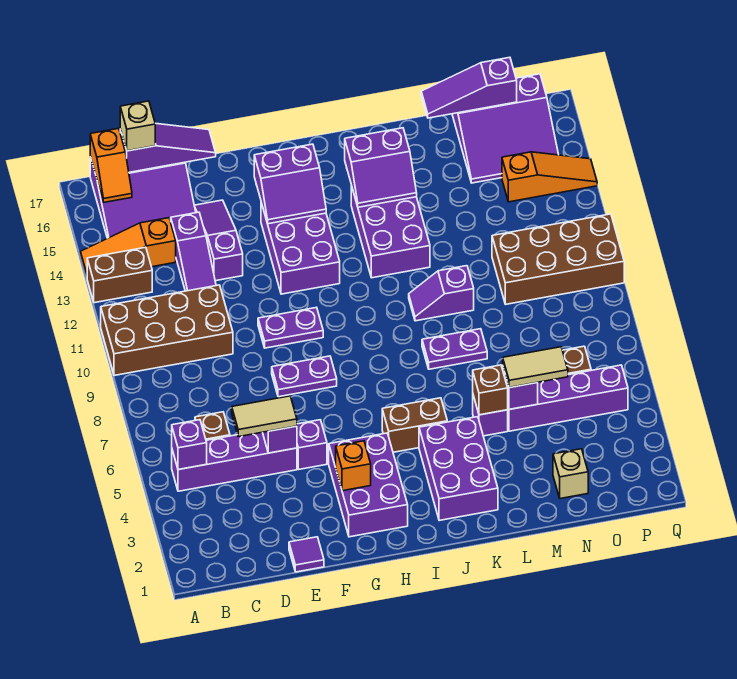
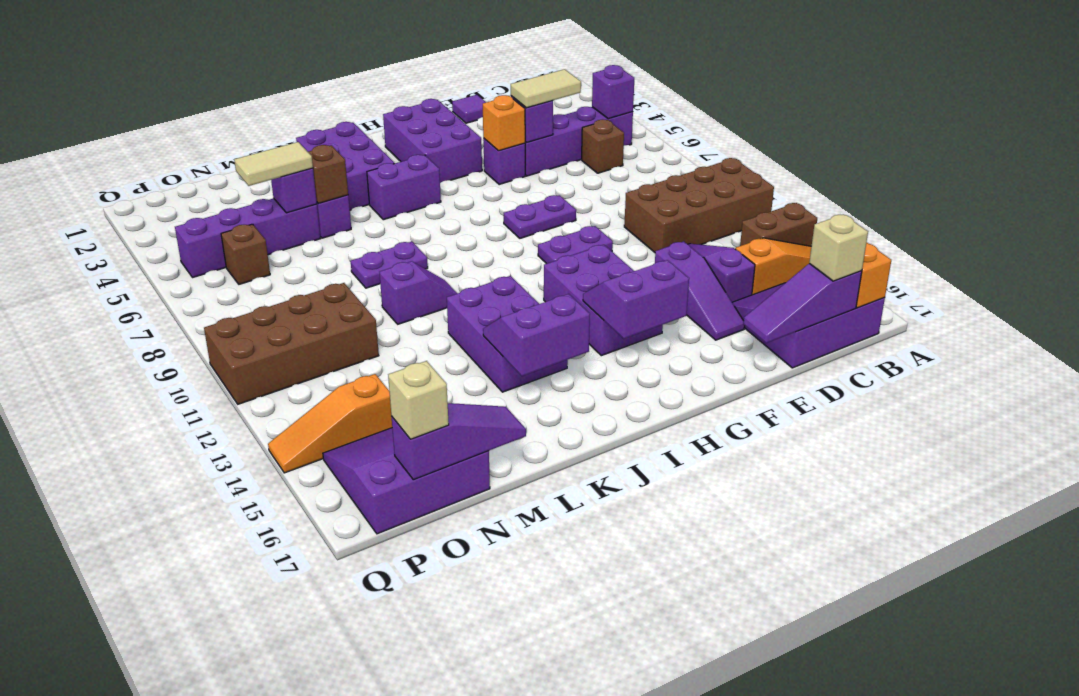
orange 1x1 brick [336,441,371,491] -> orange 1x1 brick moved to [483,95,525,151]
brown 1x2 brick [382,398,447,452] -> purple 1x2 brick [367,155,441,220]
tan 1x1 brick [553,449,588,499] -> tan 1x1 brick moved to [388,361,449,439]

